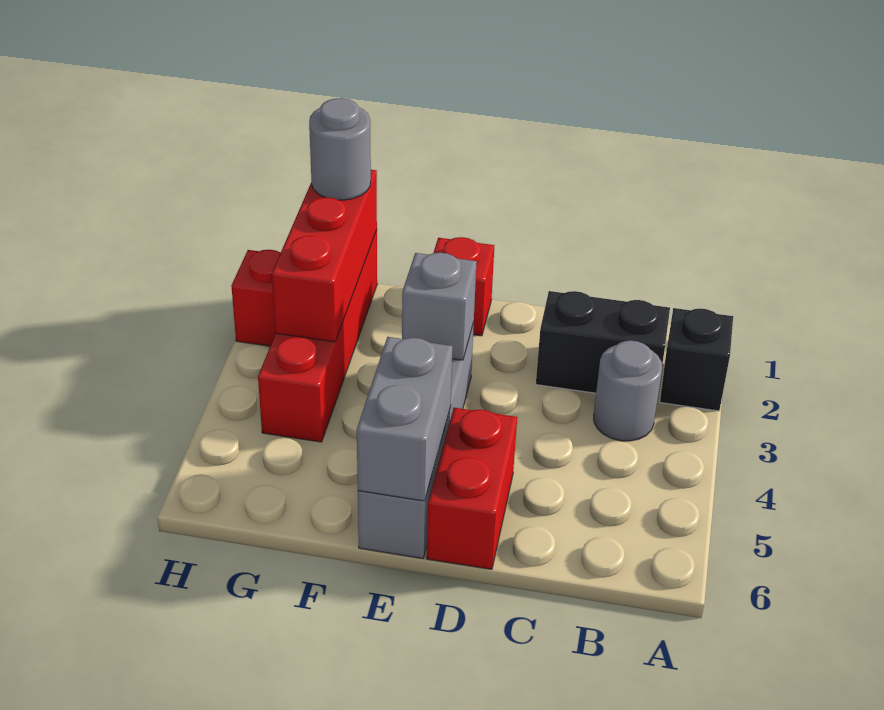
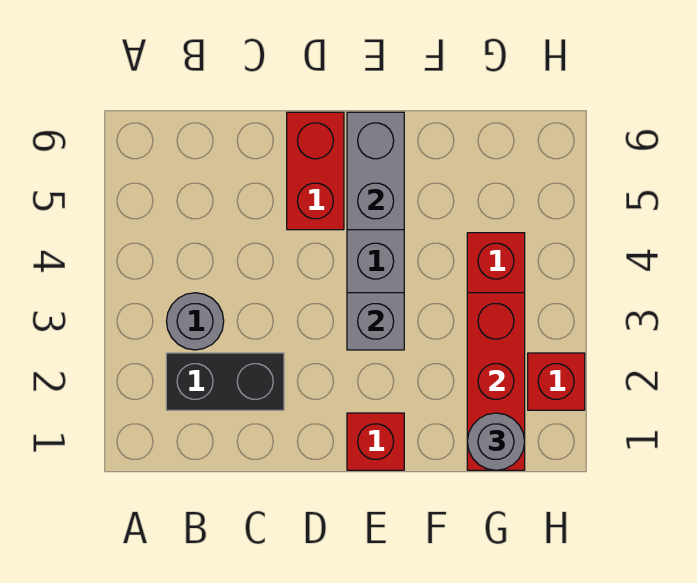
black 1x1 brick [660,308,733,411] -> none

